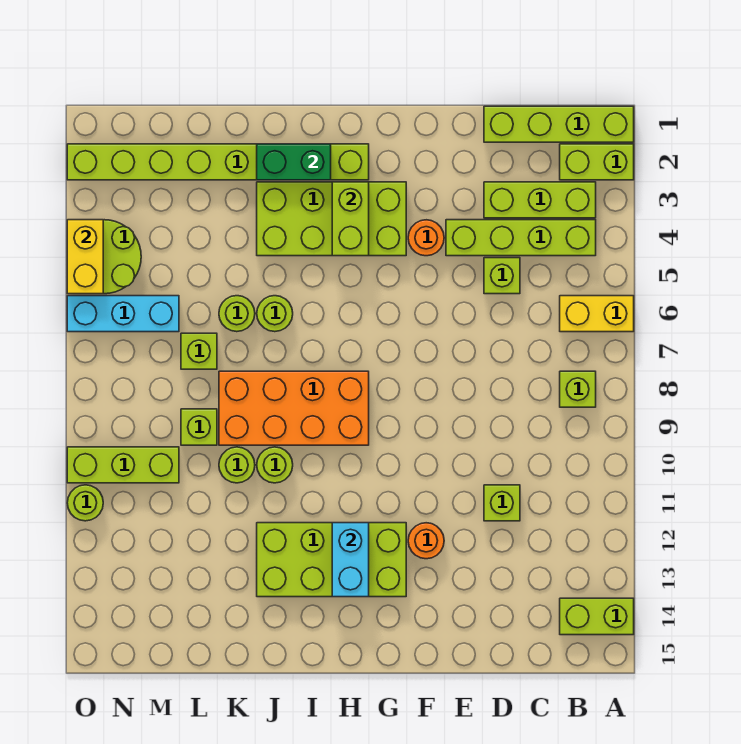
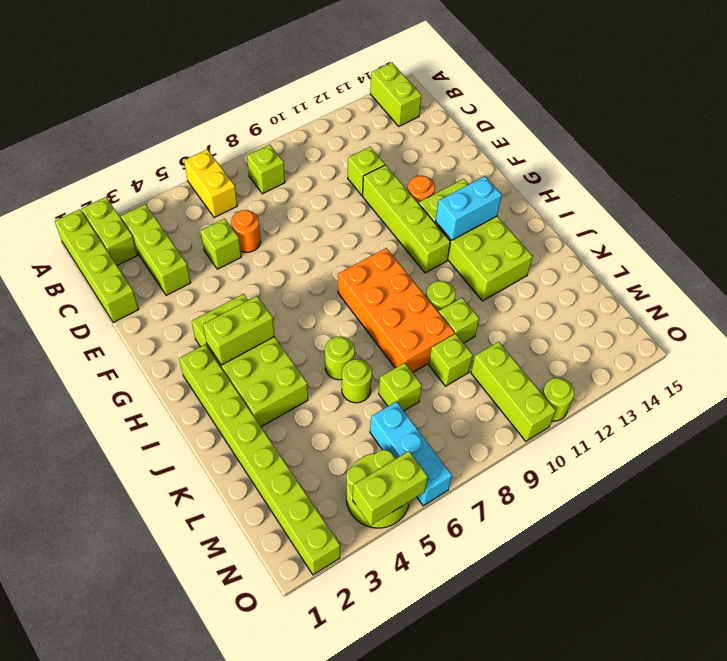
lime 1x4 brick [446,220,596,256] -> lime 1x4 brick moved to [363,165,450,273]
orange 1x1 round brick [408,220,444,256] -> orange 1x1 round brick moved to [231,210,261,252]
green 1x2 brick [257,144,331,180] -> none
lime 1x1 round brick [219,447,255,483] -> lime 1x1 brick [439,298,479,343]
yellow 1x2 brick [67,220,103,294] -> lime 1x2 brick [353,451,428,526]

